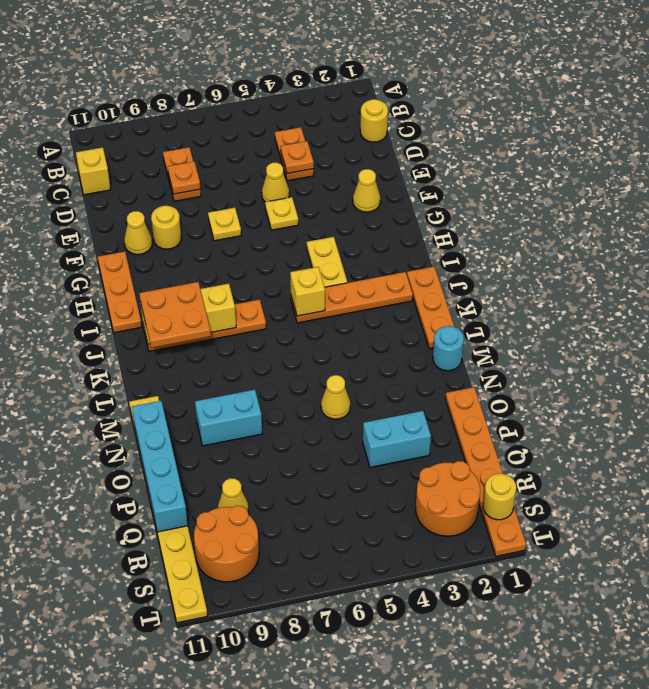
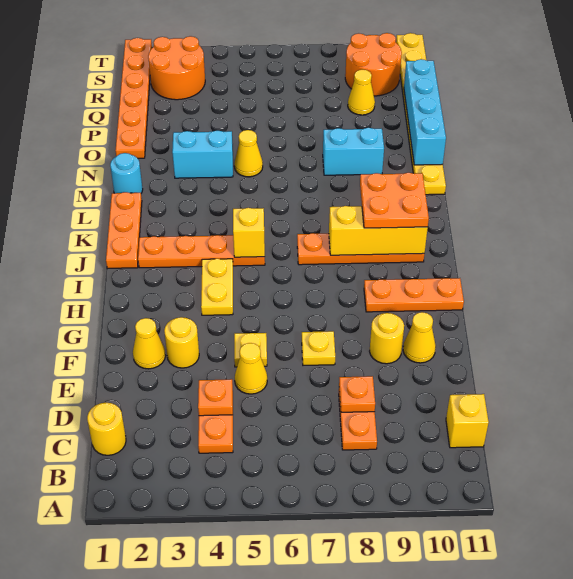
orange 1x3 plate [98,251,142,333] -> orange 1x3 plate turned to [364,278,464,312]
cyan 1x2 brick [363,411,431,467] -> cyan 1x2 brick moved to [172,131,233,178]
yellow 1x1 round brick [483,474,516,520] -> yellow 1x1 round brick moved to [164,317,199,368]

